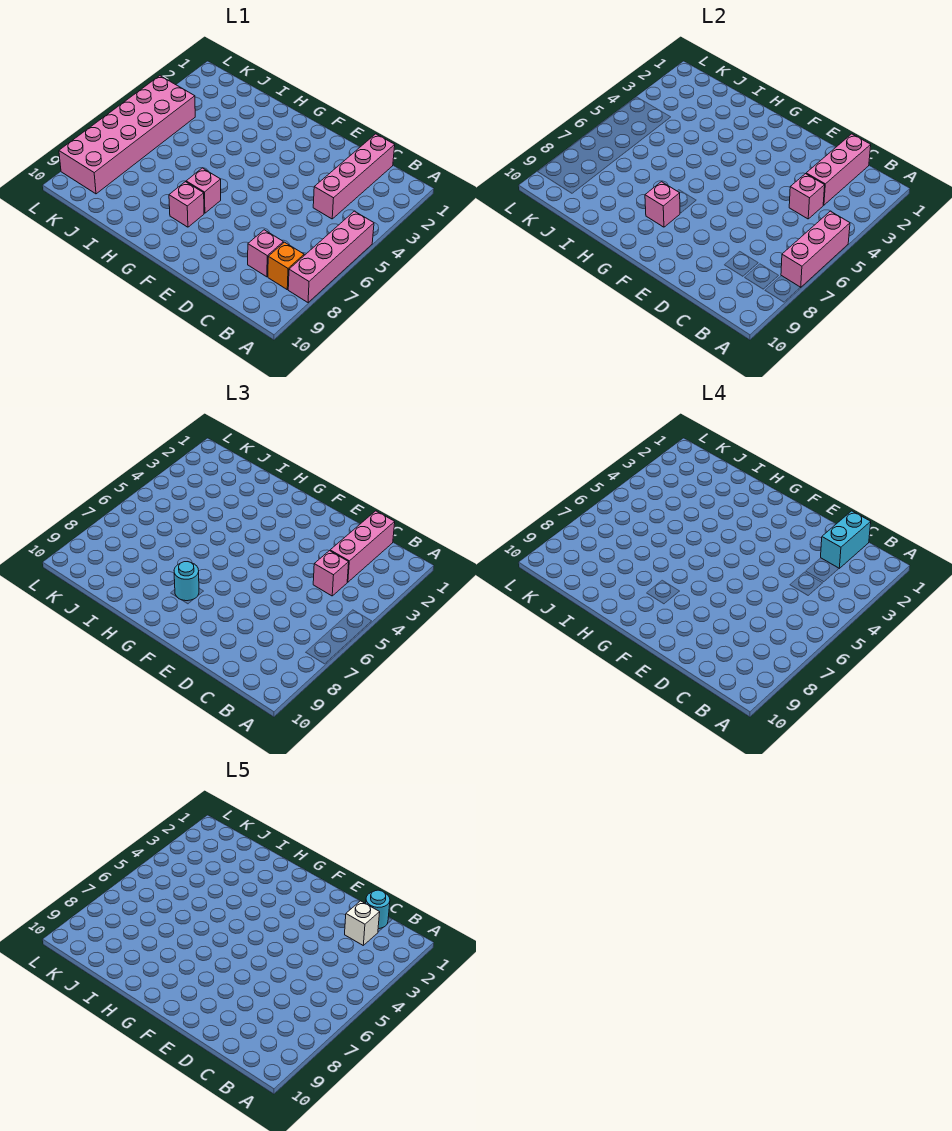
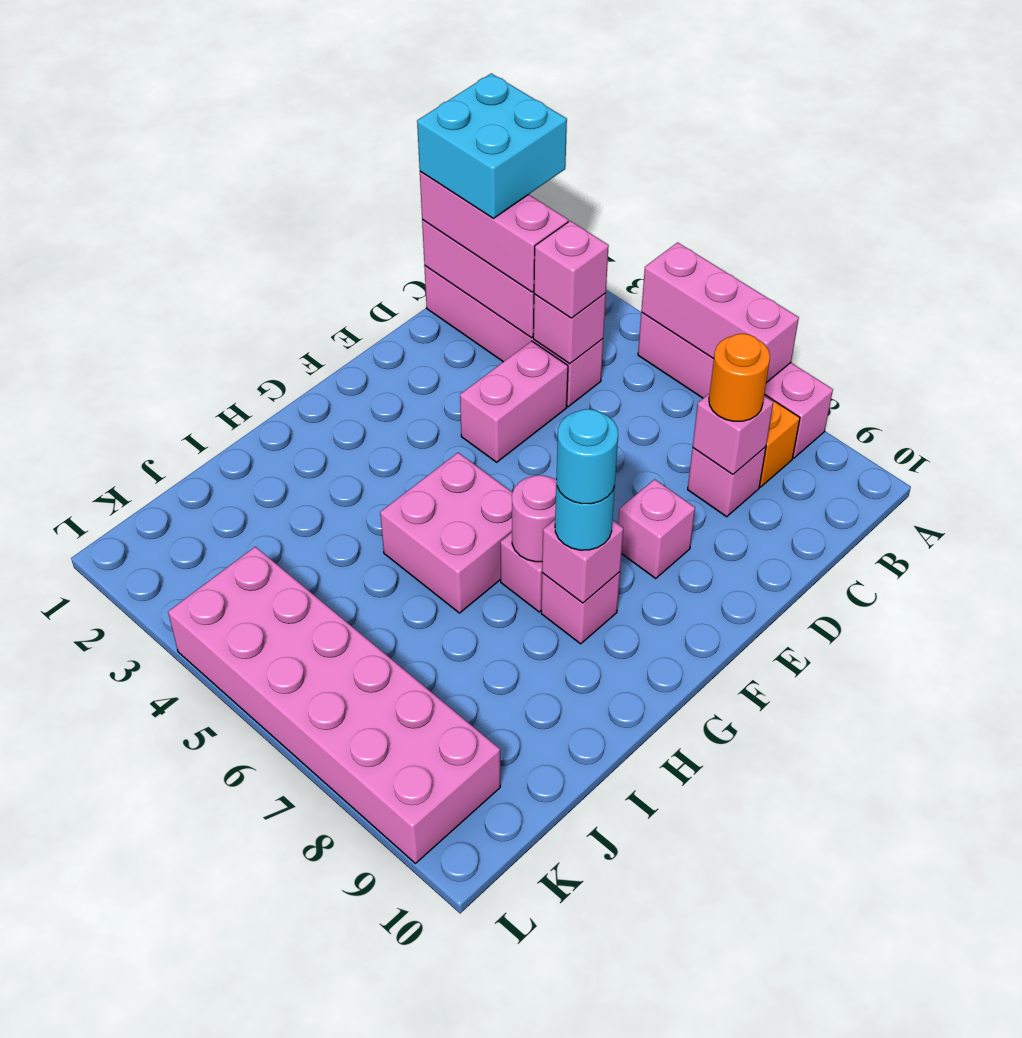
cyan 1x2 brick [821,511,871,568] -> cyan 2x2 brick [417,73,567,218]
cyan 1x1 round brick [366,890,390,929] -> cyan 1x1 round brick moved to [556,409,618,504]
white 1x1 brick [345,901,380,945] -> none
none -> pink 1x1 brick [693,393,773,474]
none -> orange 1x1 round brick [709,334,770,421]
none -> pink 1x2 brick [460,341,568,462]
none -> pink 1x1 brick [618,479,695,579]
none -> pink 2x2 brick [380,453,512,613]
none -> pink 1x1 round brick [512,475,556,562]

